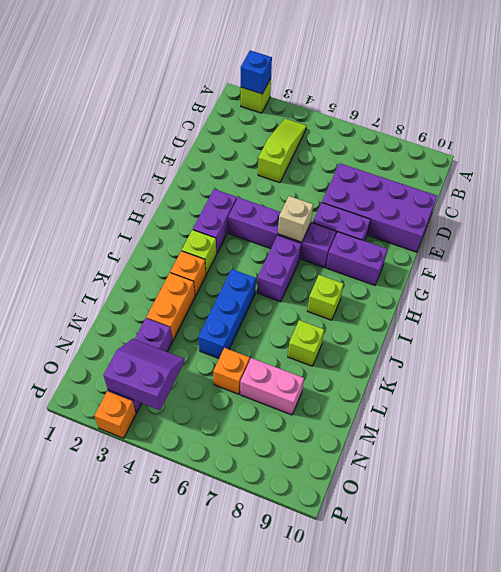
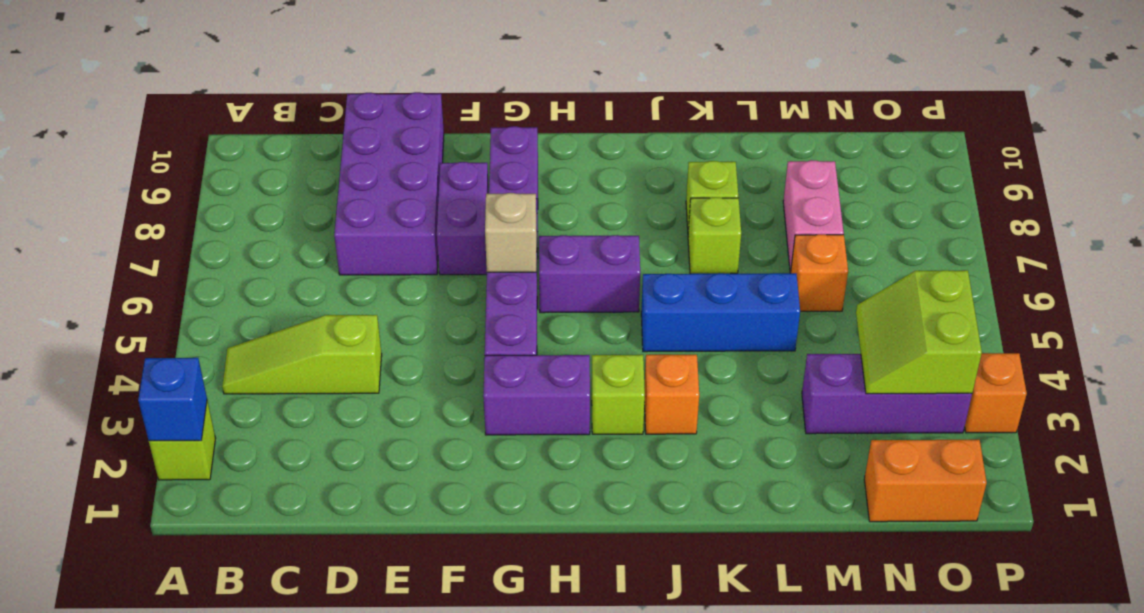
lime 1x1 brick [308,275,343,320] -> lime 1x1 brick moved to [688,197,741,274]
orange 1x2 brick [146,273,195,341] -> orange 1x2 brick moved to [864,440,987,522]
purple 2x2 slope [103,339,184,410] -> lime 2x2 slope [856,270,982,394]

